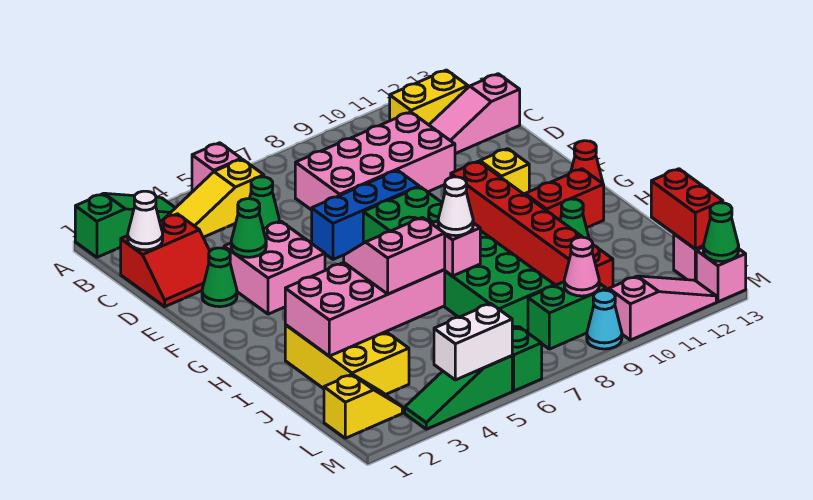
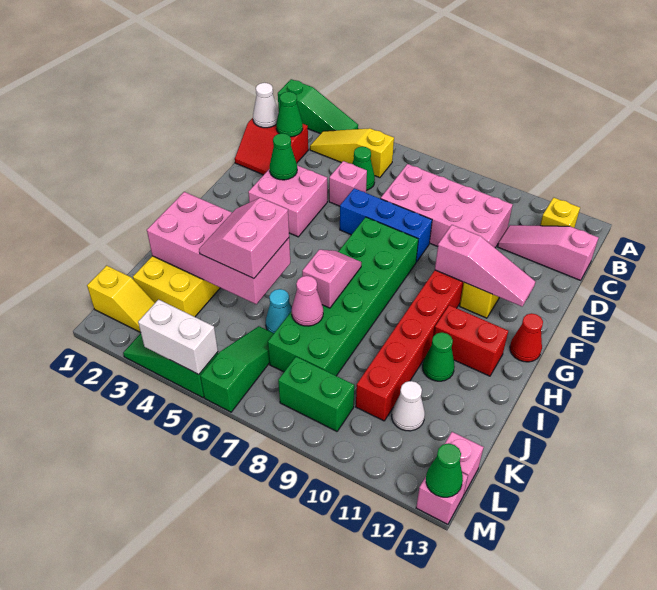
pink 1x1 brick [192,143,241,191] -> pink 1x1 brick moved to [329,161,367,206]
yellow 1x2 brick [390,70,468,125] -> yellow 1x1 brick [540,198,580,228]
green 1x1 cone [202,248,237,307] -> green 1x1 cone moved to [276,92,303,137]
pink 2x2 slope [344,217,445,294] -> pink 2x2 slope turned to [199,198,289,279]
white 1x1 cone [438,177,473,236] -> white 1x1 cone moved to [392,381,425,431]
red 1x2 brick [651,169,723,249] -> none
pink 1x1 cone [564,237,599,296] -> pink 1x1 cone moved to [292,276,323,326]
cyan 1x1 cone [587,290,622,349] -> cyan 1x1 cone moved to [266,289,292,333]
pink 1x3 slope [609,276,716,340] -> pink 1x3 slope moved to [435,225,535,306]

